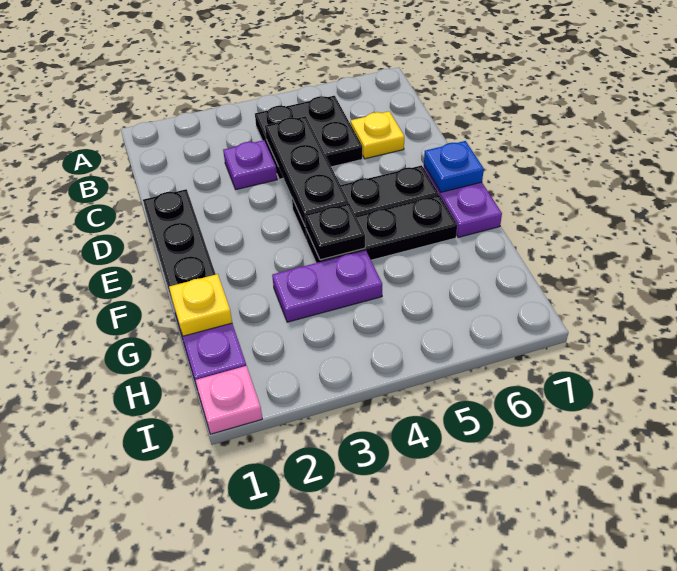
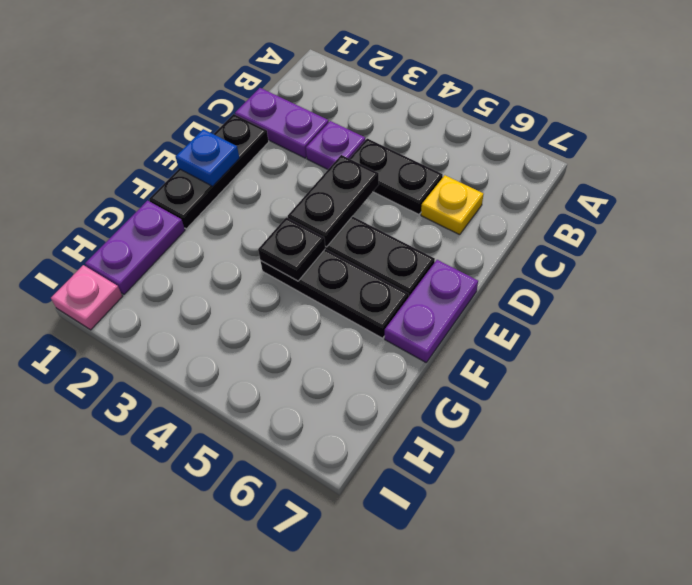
black 2x2 plate [255,96,362,179] -> black 1x2 plate [349,138,443,214]
black 1x3 plate [265,116,349,226] -> black 1x2 plate [288,155,379,247]
blue 1x1 plate [424,141,484,192] -> blue 1x1 plate moved to [175,129,239,186]
yellow 1x1 plate [169,274,232,336] -> none
purple 1x2 plate [272,250,382,322] -> purple 1x2 plate moved to [235,88,329,158]

